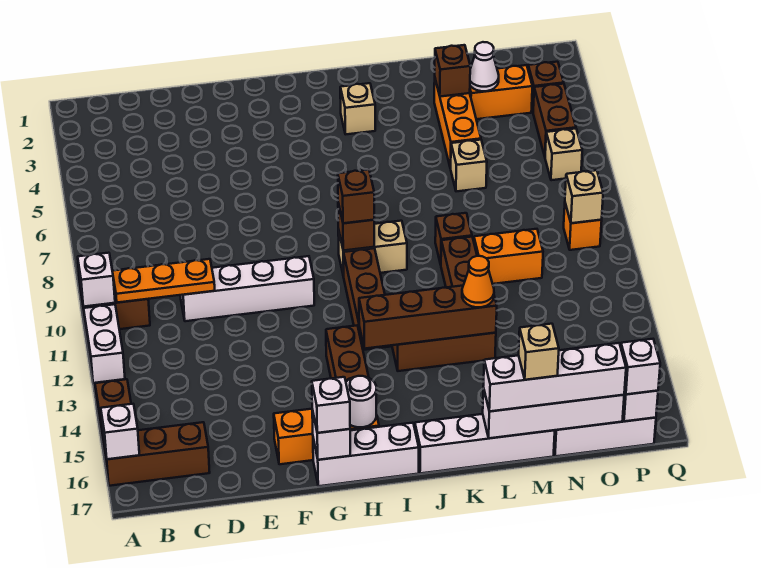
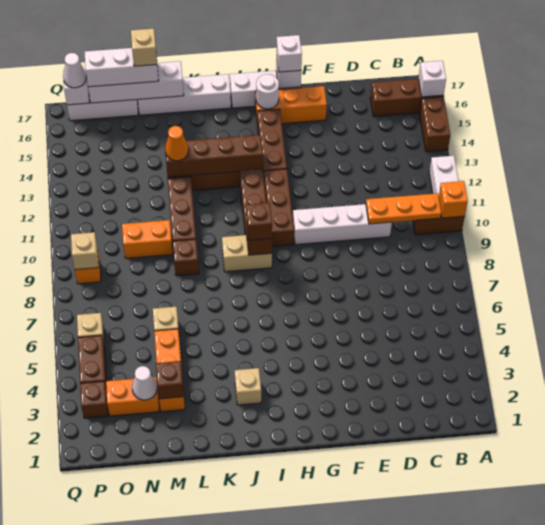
white 1x1 brick [78,253,115,307] -> orange 1x1 brick [439,181,468,218]
none -> brown 1x3 brick [264,169,294,246]
white 1x4 brick [483,343,626,411] -> white 1x3 brick [85,48,159,87]
white 1x1 brick [621,339,660,394] -> white 1x1 cone [63,53,86,88]

